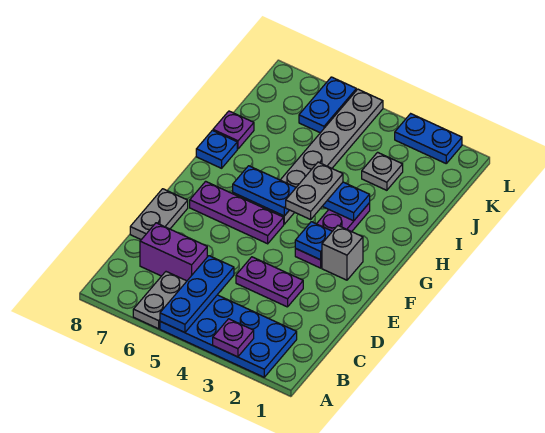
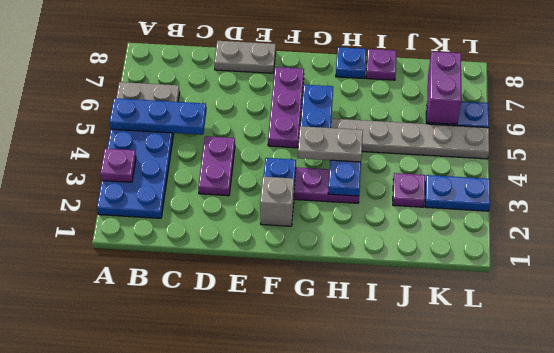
purple 1x2 brick [140,223,207,281] -> purple 1x2 brick moved to [427,52,461,124]
grey 1x1 plate [362,152,403,190] -> purple 1x1 plate [393,173,425,207]
blue 1x2 plate [395,114,462,163] -> blue 1x2 plate turned to [425,175,490,211]

